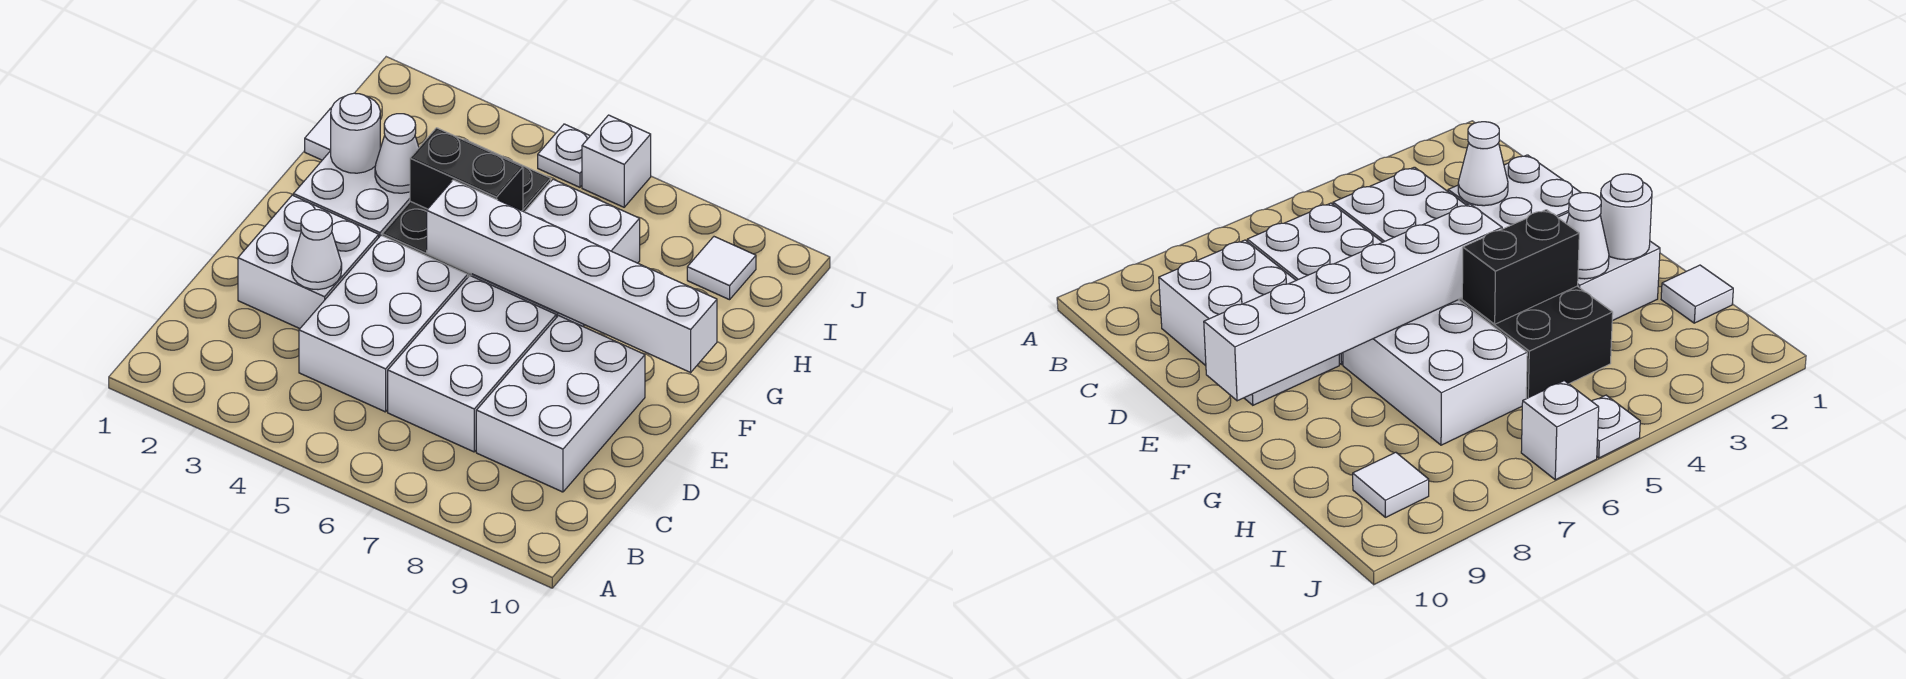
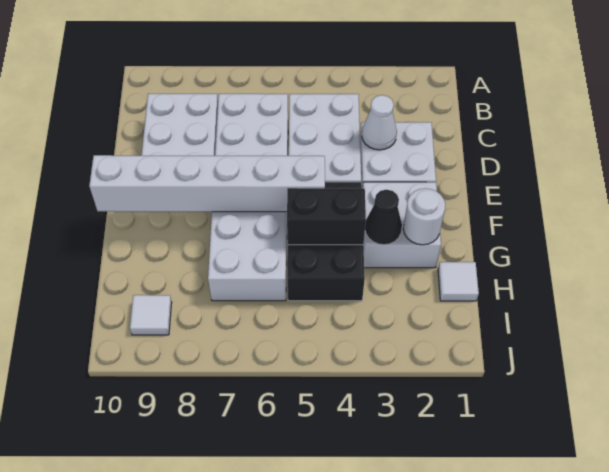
white 1x1 cone [375,114,419,193] -> black 1x1 cone [365,190,402,245]
white 1x1 plate [538,124,590,187] -> none
white 1x1 brick [582,115,651,207] -> none

